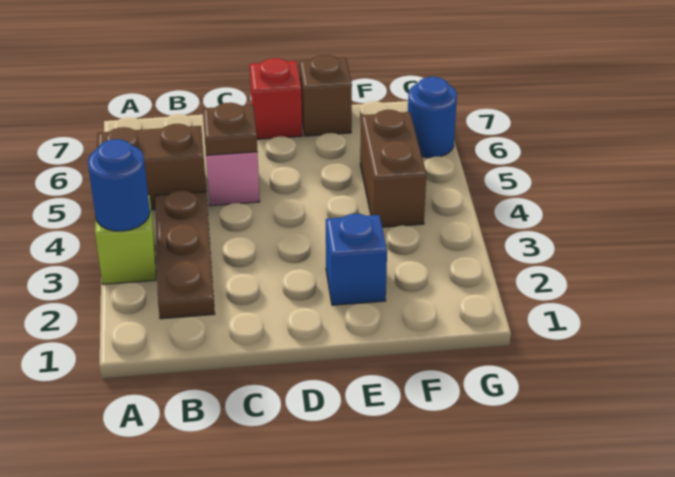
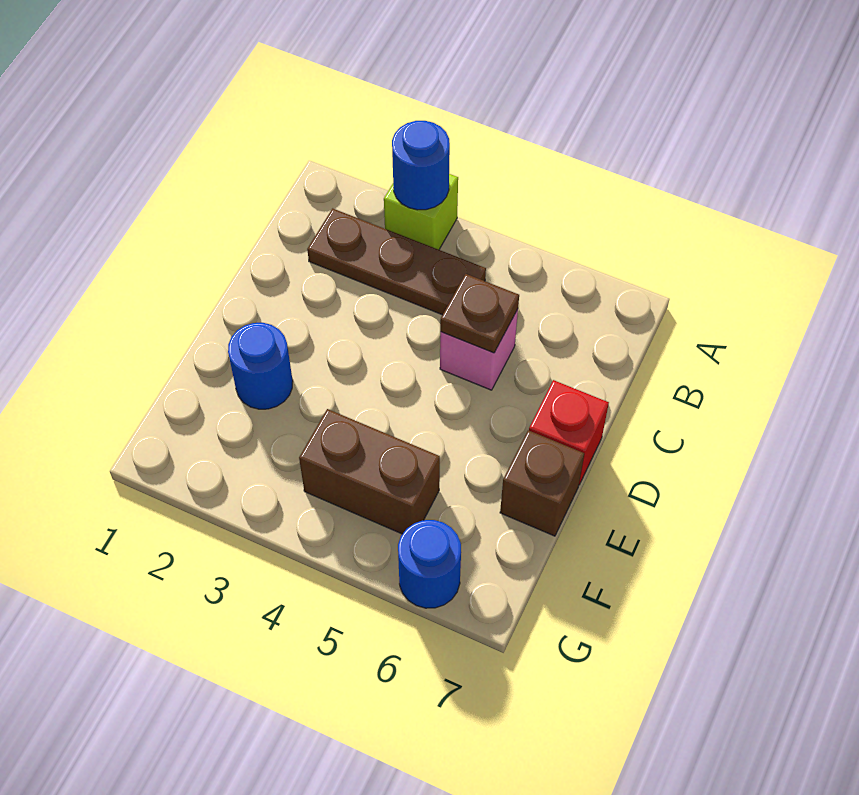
brown 1x2 brick [97,124,206,210] -> none
blue 1x1 brick [326,214,387,305] -> blue 1x1 round brick [228,323,293,409]

